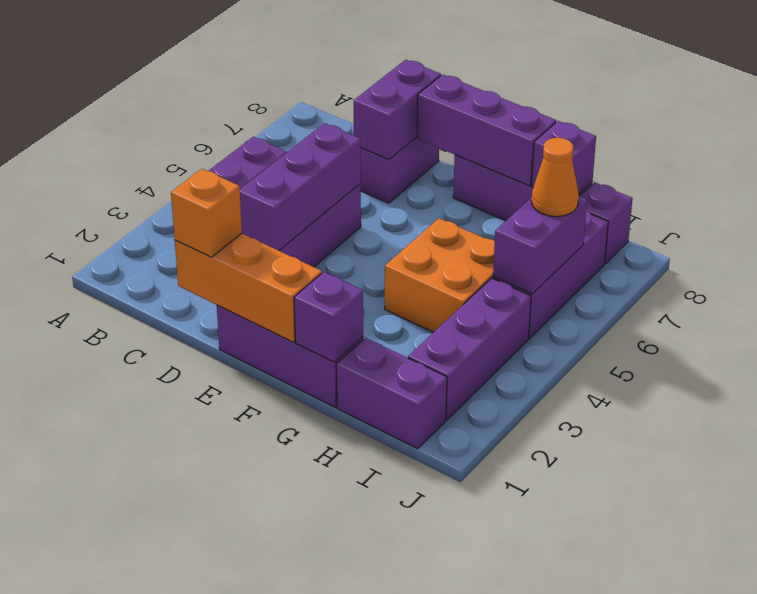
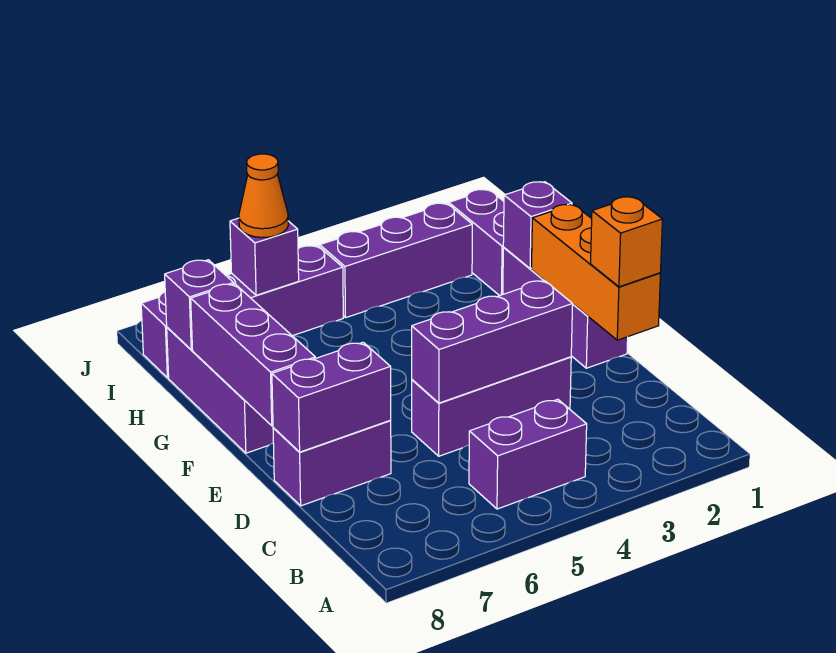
orange 2x2 brick [385,218,495,332] -> none
purple 1x2 brick [493,196,587,294] -> purple 1x1 brick [230,218,299,295]

